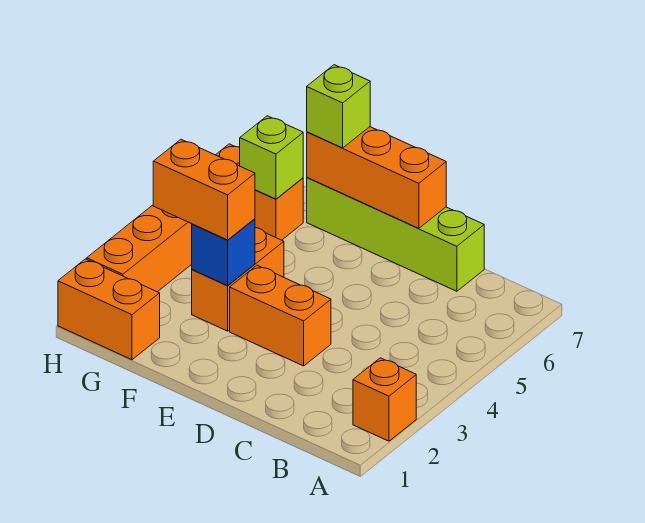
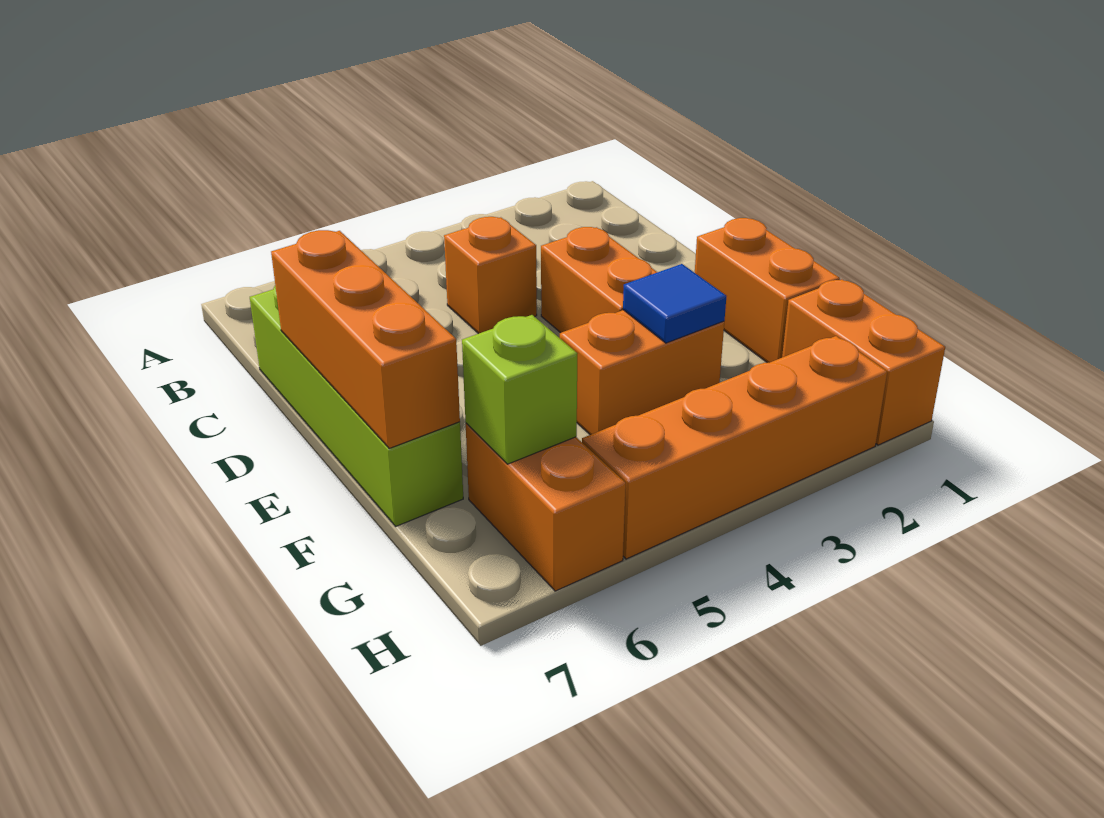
orange 1x1 brick [353,358,416,441] -> orange 1x1 brick moved to [444,217,537,334]
blue 1x1 brick [192,219,255,286] -> blue 1x1 tile [623,264,726,343]
orange 1x2 brick [153,139,255,240] -> orange 1x2 brick moved to [695,218,840,363]
lime 1x1 brick [307,65,370,148] -> none

